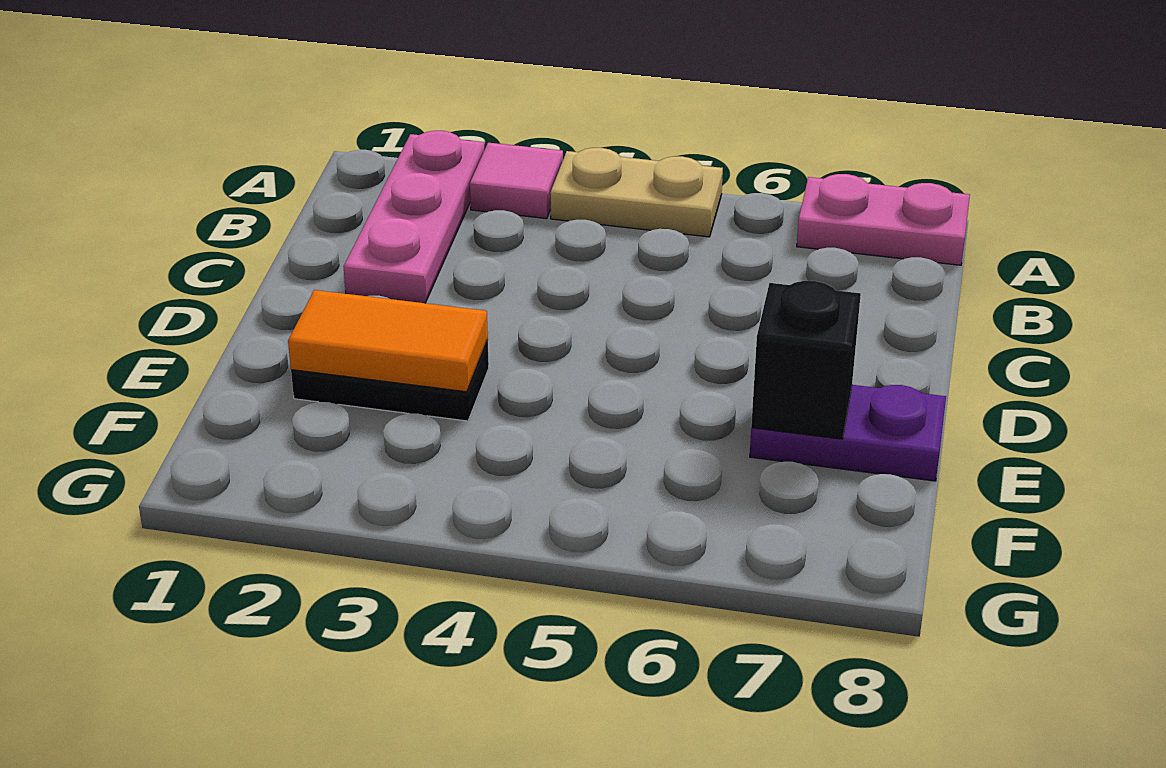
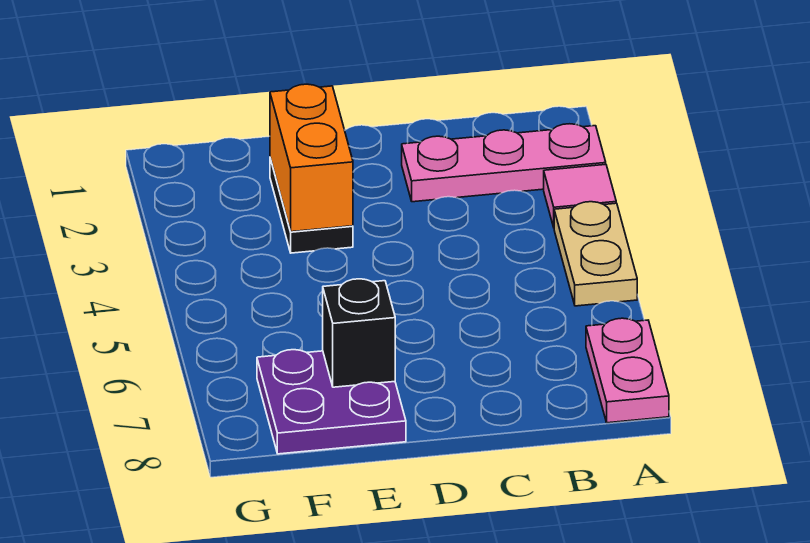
orange 1x2 tile [288,290,488,392] -> orange 1x2 brick [270,84,353,232]
purple 1x2 plate [750,385,946,481] -> purple 2x2 plate [257,350,406,454]

